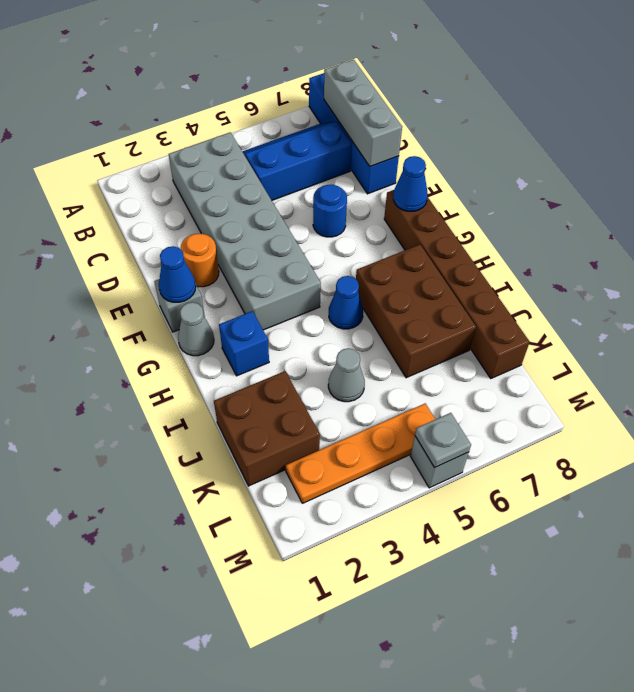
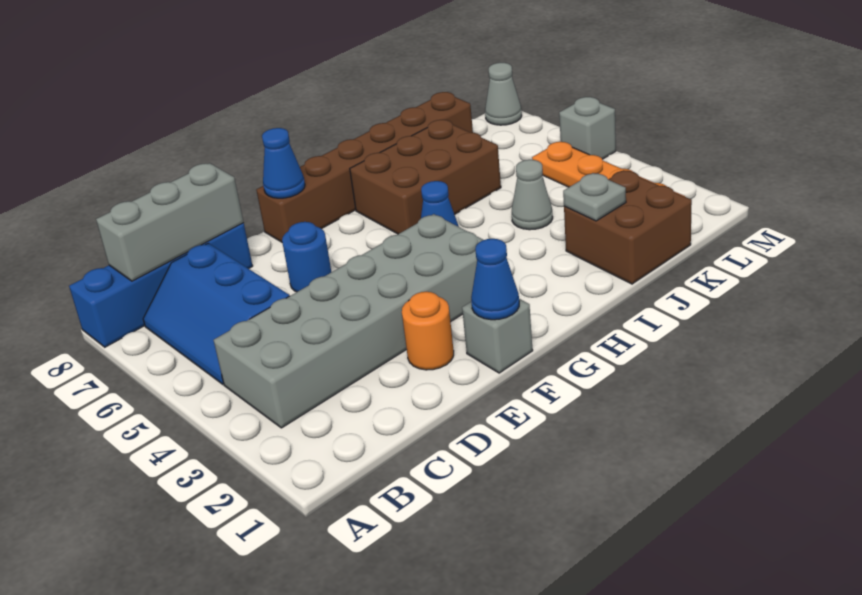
grey 1x1 cone [178,302,214,356] -> grey 1x1 cone moved to [485,63,522,125]
blue 1x1 brick [219,311,269,376] -> none
grey 1x1 plate [415,413,471,468] -> grey 1x1 plate moved to [563,173,626,221]

